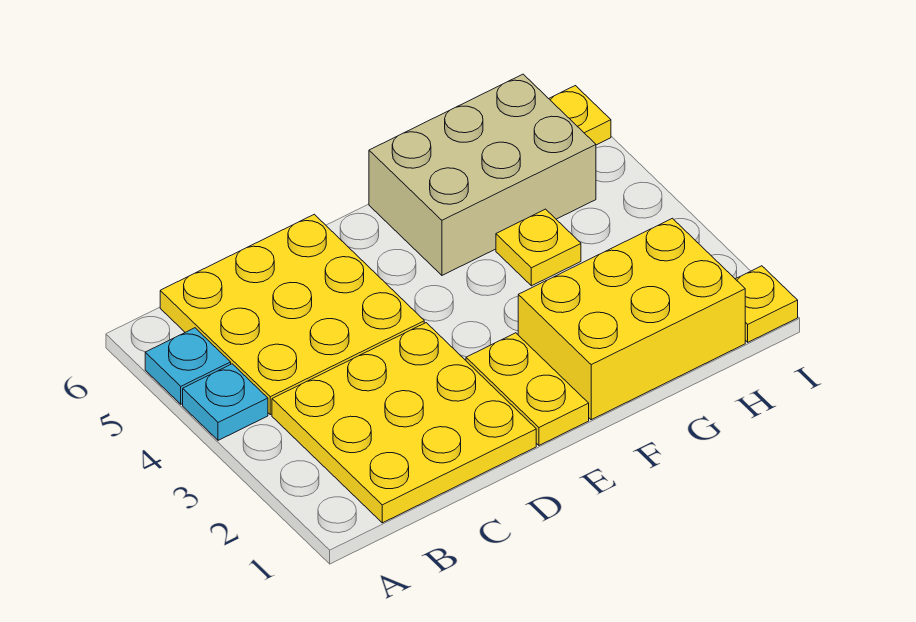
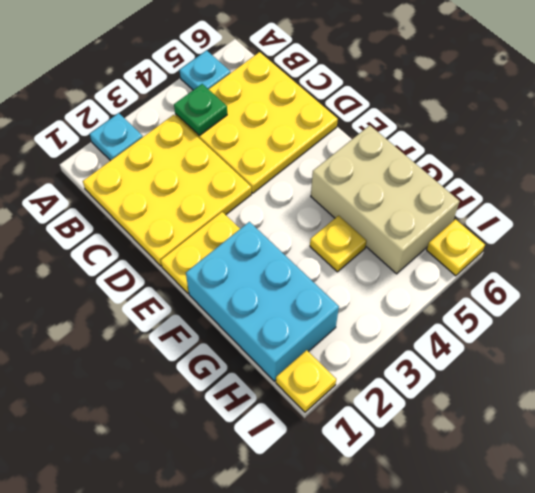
cyan 1x1 plate [183,364,268,440] -> cyan 1x1 plate moved to [90,113,143,161]
none -> green 1x1 plate [174,84,227,136]
yellow 2x3 brick [518,218,745,420] -> cyan 2x3 brick [186,222,339,381]

